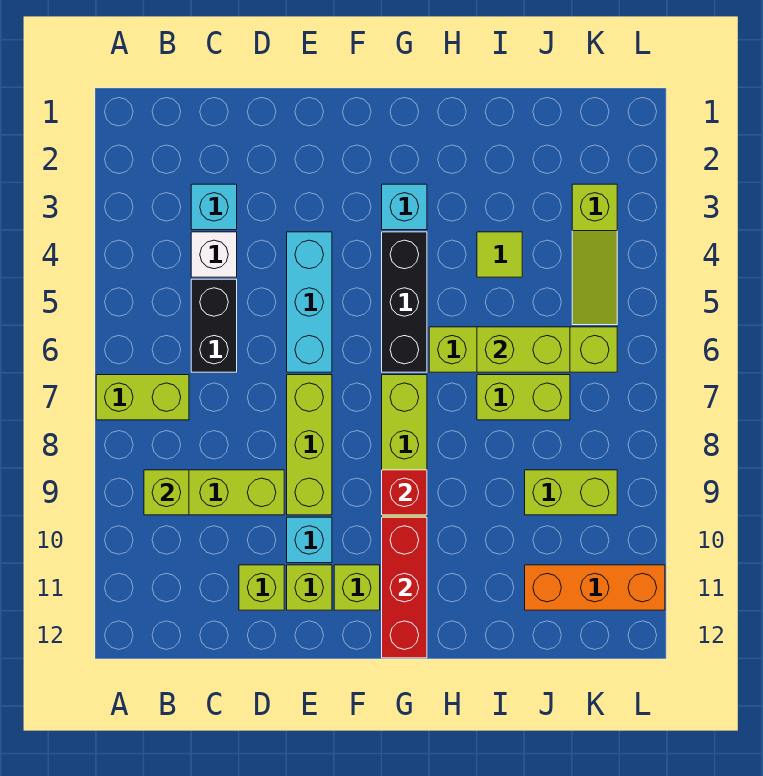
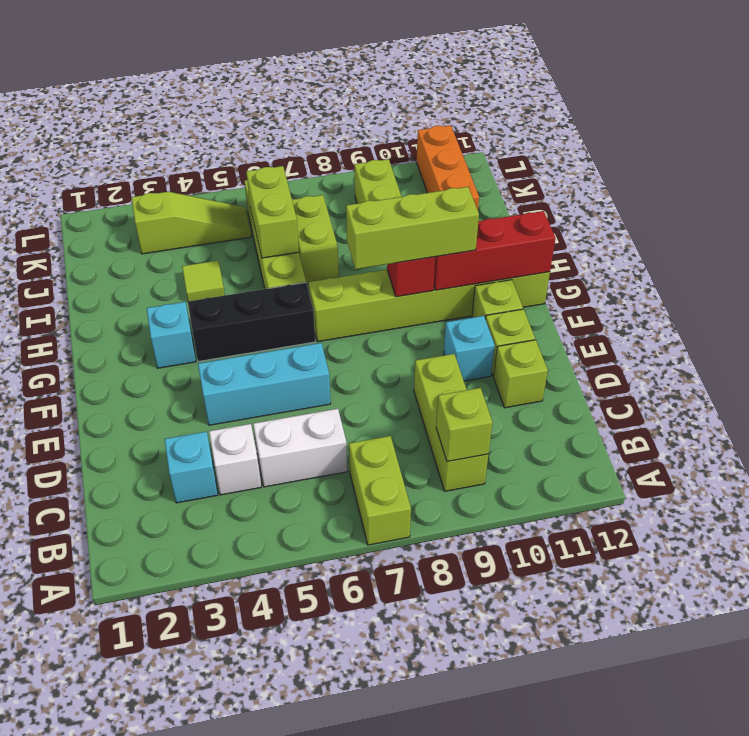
black 1x2 brick [191,279,237,372] -> white 1x2 brick [253,409,347,487]
lime 1x3 brick [287,375,332,515] -> lime 1x3 brick moved to [346,187,479,269]

